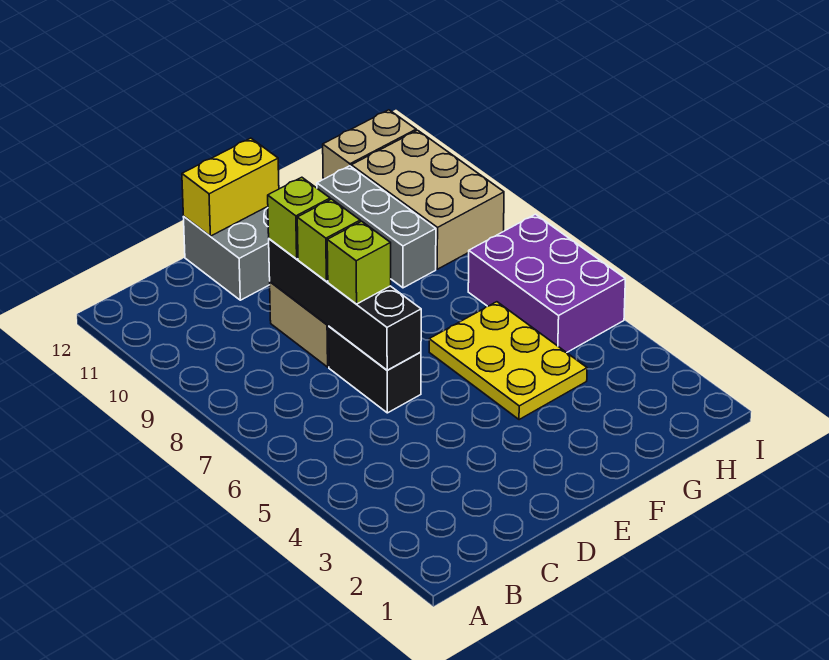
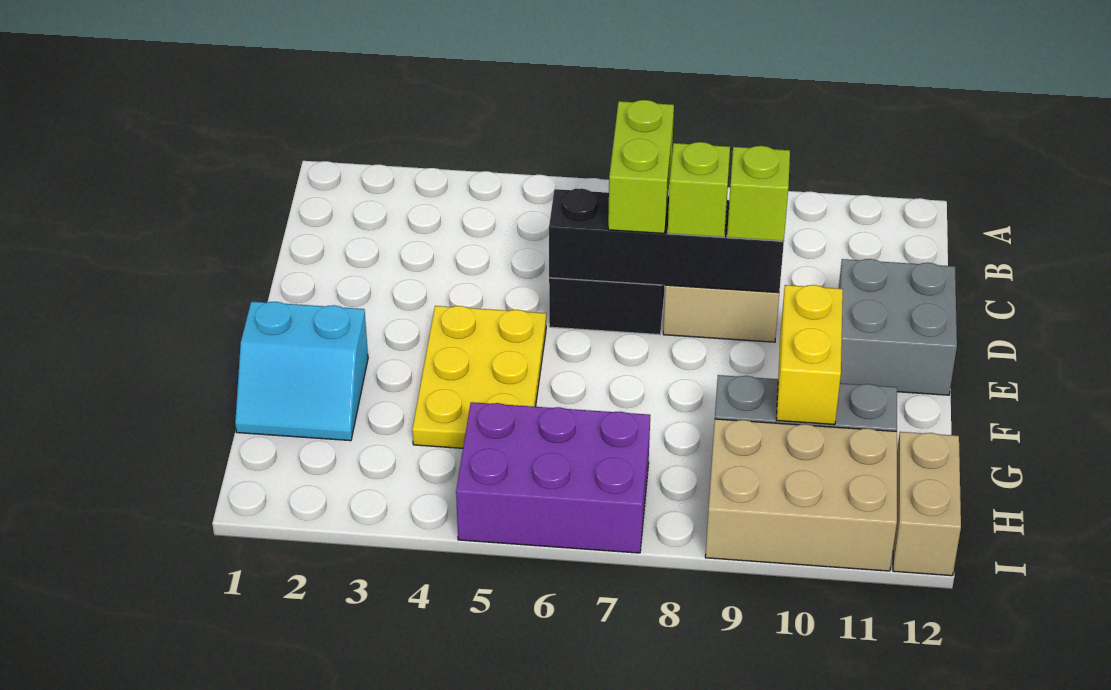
lime 1x1 brick [327,221,391,304] -> lime 1x2 brick [608,100,674,233]
yellow 1x2 brick [182,138,279,236] -> yellow 1x2 brick moved to [776,285,843,425]
none -> cyan 2x2 slope [235,301,368,441]
yellow 2x3 plate [429,302,587,420] -> yellow 2x3 plate turned to [412,306,546,448]

